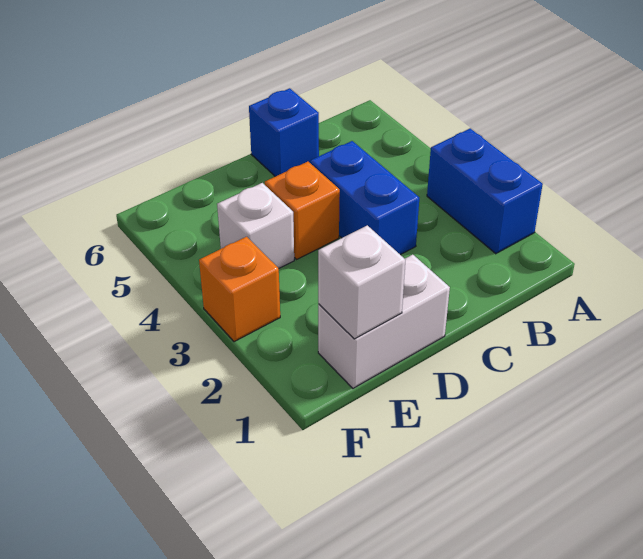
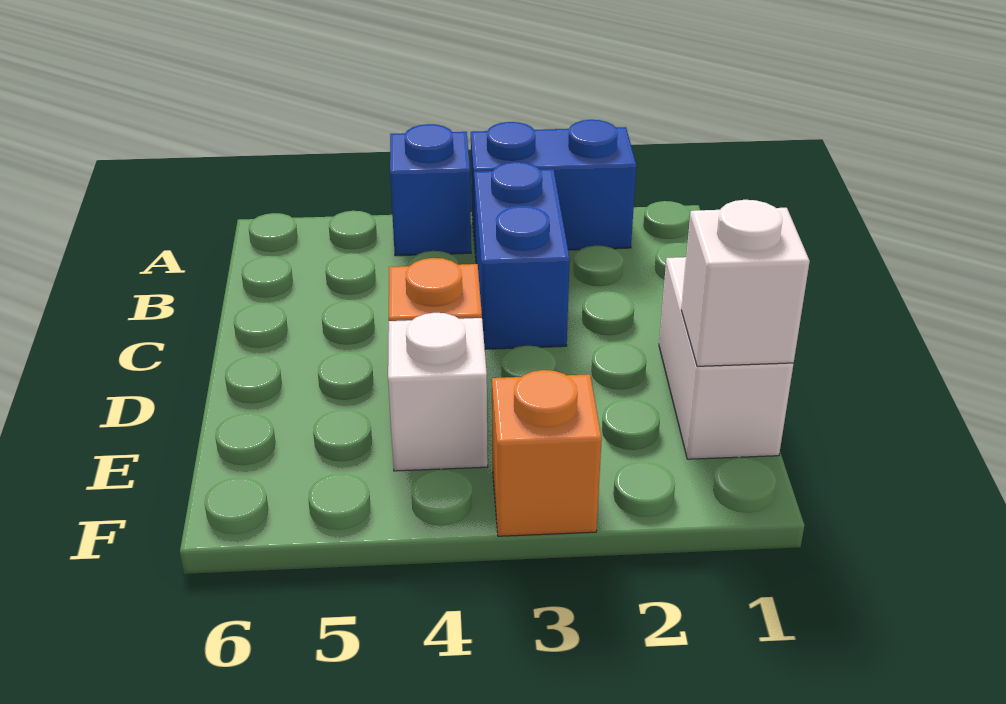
blue 1x2 brick [310,141,419,255] -> blue 1x2 brick turned to [474,162,570,349]
blue 1x1 brick [249,88,319,176] -> blue 1x1 brick moved to [390,124,471,256]

